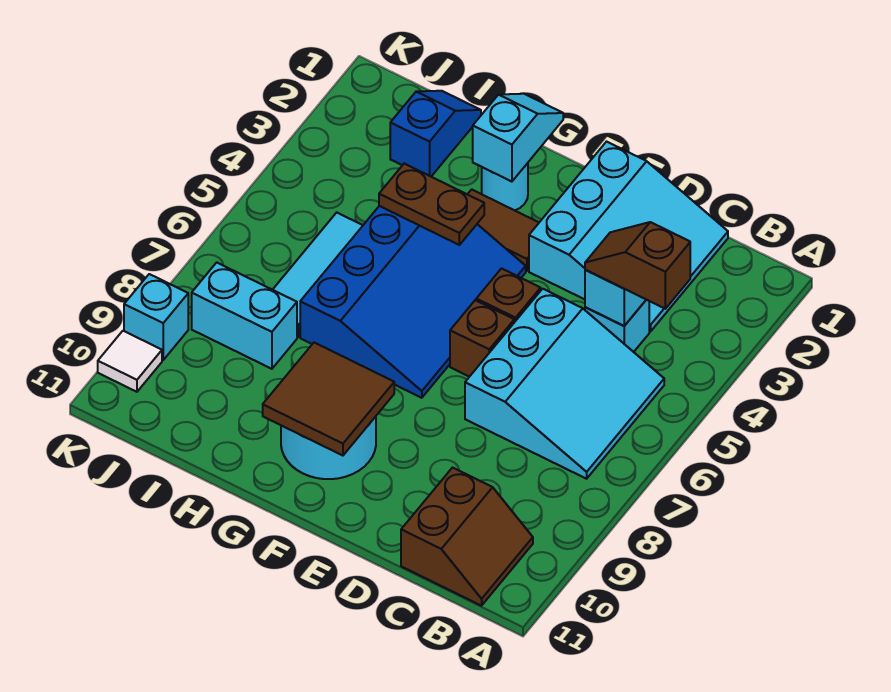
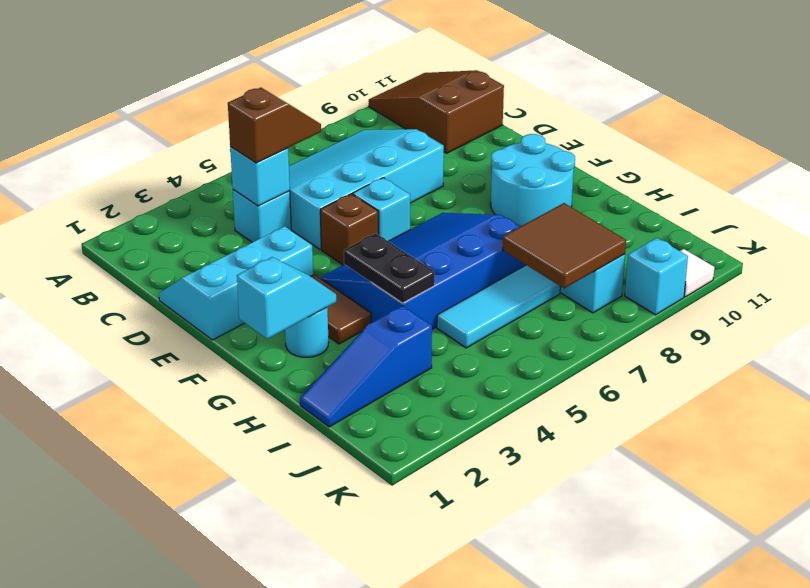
brown 1x2 slope [585,222,690,309] -> brown 1x2 slope turned to [228,88,321,163]
cyan 3x3 slope [465,289,664,479] -> cyan 3x4 slope [289,129,444,249]
brown 2x2 slope [401,468,533,606] -> brown 2x3 slope [369,70,504,153]
cyan 3x3 slope [529,142,728,332] -> cyan 2x3 slope [159,227,313,340]
brown 1x1 brick [450,300,514,377] -> cyan 1x1 brick [353,178,410,241]
brown 2x2 tile [263,343,394,456] -> brown 2x2 tile moved to [503,203,626,288]
cyan 1x2 slope [473,94,563,182] -> cyan 1x2 slope turned to [237,257,336,339]
brown 1x2 plate [379,164,484,245] -> black 1x2 plate [344,233,435,303]
blue 1x2 slope [390,91,481,176] -> blue 1x3 slope [300,306,432,427]

